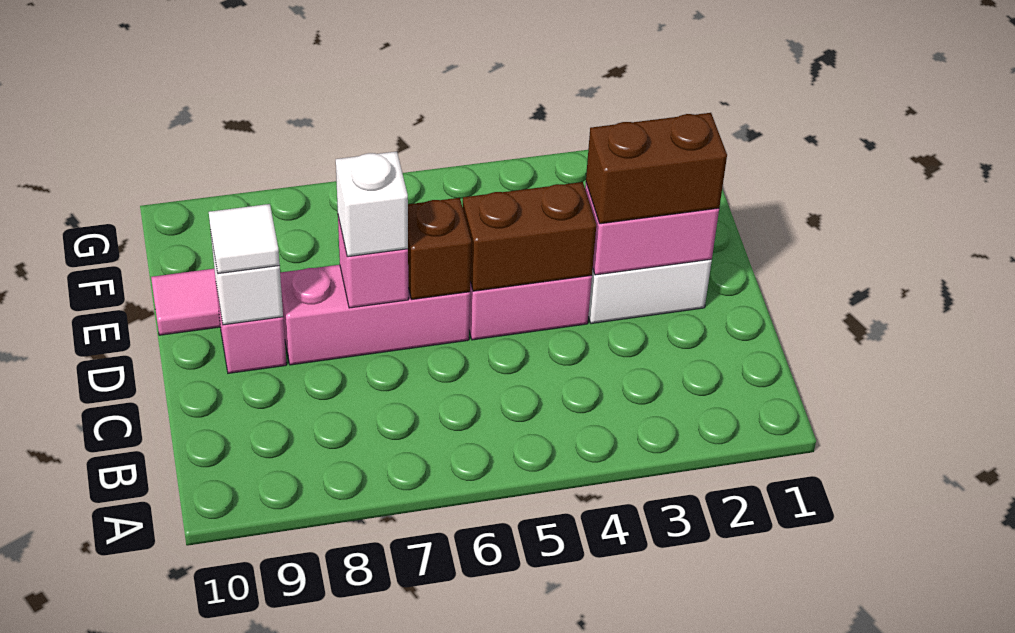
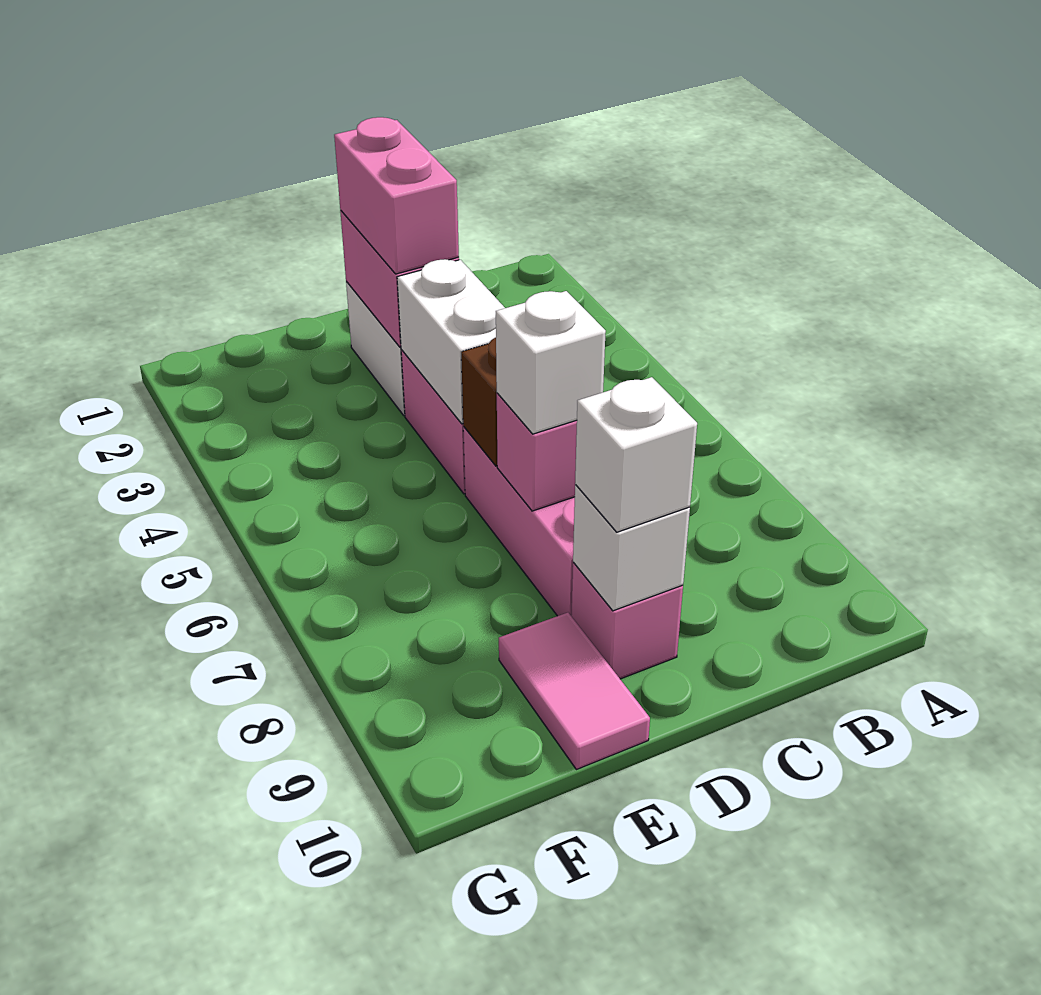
brown 1x2 brick [586,113,727,224] -> pink 1x2 brick [334,117,459,274]
brown 1x2 brick [463,182,596,291] -> white 1x2 brick [397,259,505,424]
white 1x1 tile [209,204,280,274] -> white 1x1 brick [575,377,697,532]

